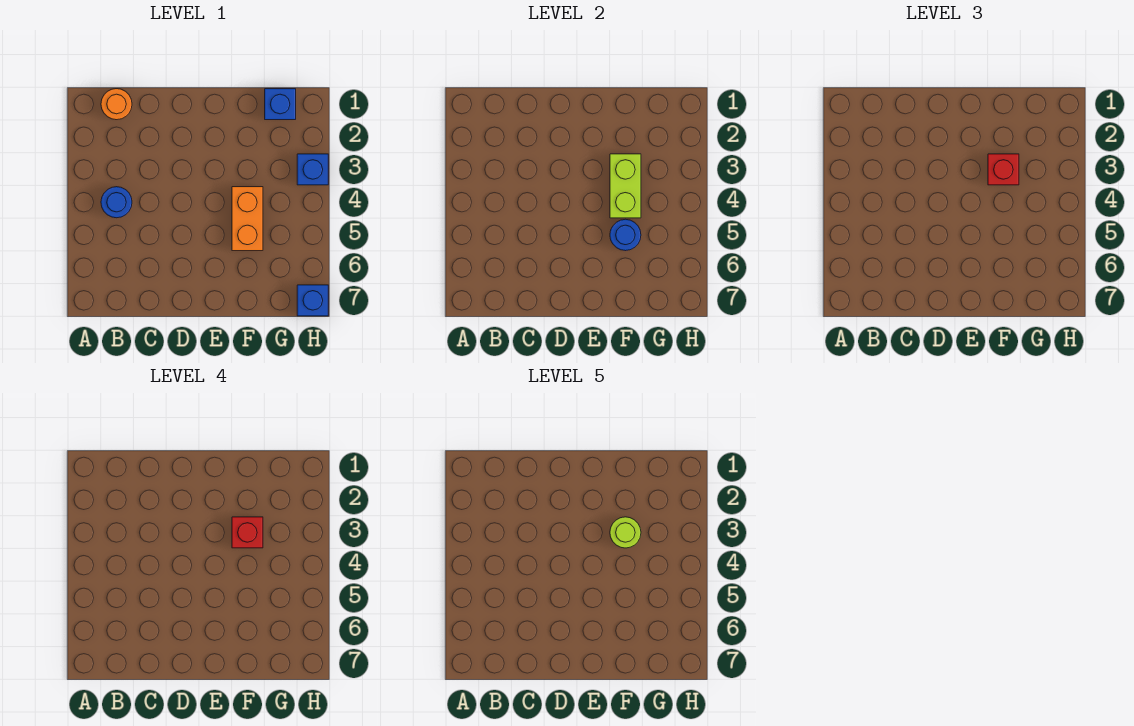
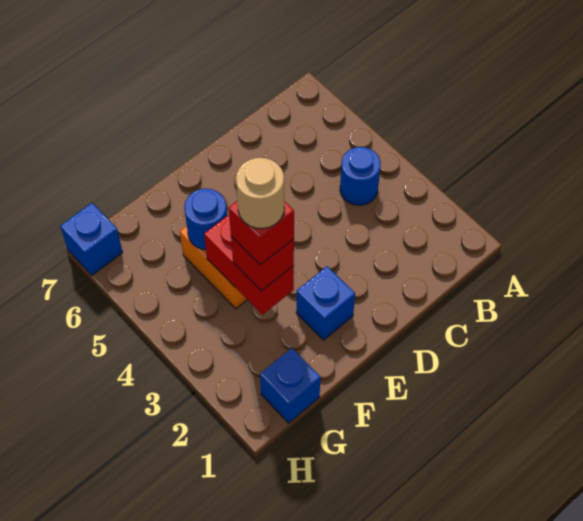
orange 1x1 round brick [101,89,132,120] -> none
lime 1x2 brick [610,154,641,218] -> red 1x2 brick [204,215,294,315]
lime 1x1 round brick [610,517,641,548] -> tan 1x1 round brick [236,158,284,229]
blue 1x1 brick [297,154,328,185] -> blue 1x1 brick moved to [296,266,355,340]

